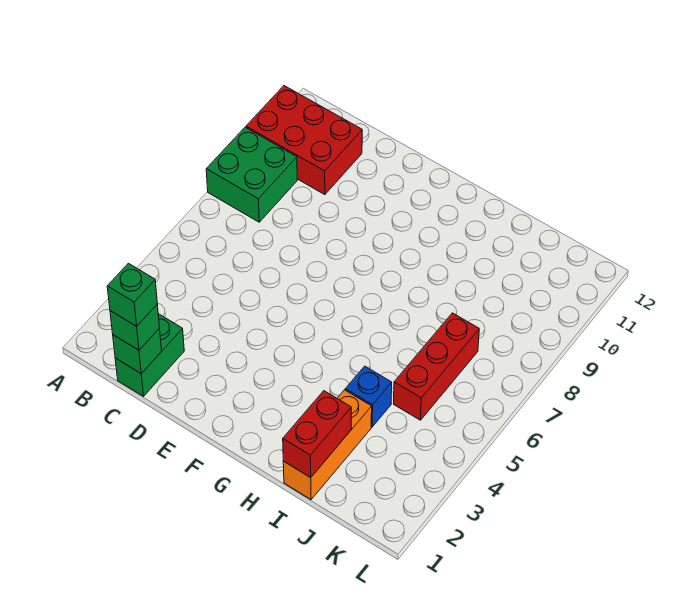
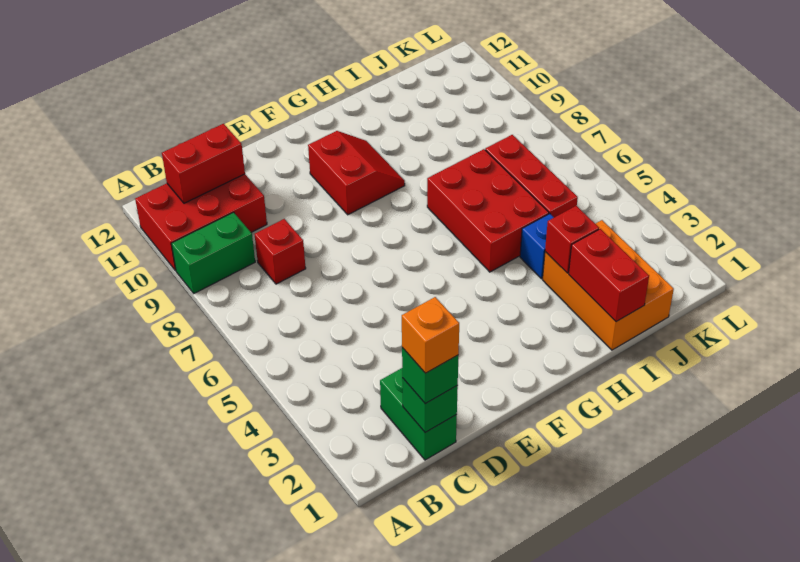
green 2x2 brick [206,127,297,222] -> green 1x2 brick [171,212,255,293]
none -> red 1x2 brick [162,124,245,203]
green 1x1 brick [107,263,157,326] -> orange 1x1 brick [402,297,459,373]
none -> red 1x1 brick [254,219,306,284]
none -> red 2x2 slope [308,131,405,215]
none -> red 2x3 brick [427,149,549,272]
orange 1x3 brick [283,390,372,499] -> orange 2x3 brick [543,220,674,350]
none -> red 1x1 brick [545,206,599,273]

